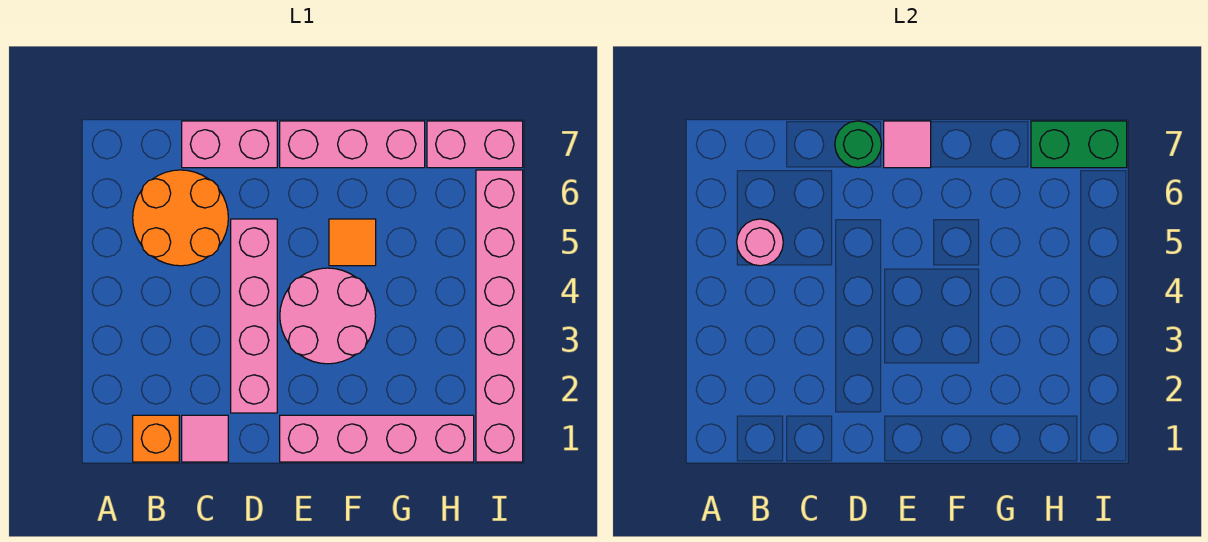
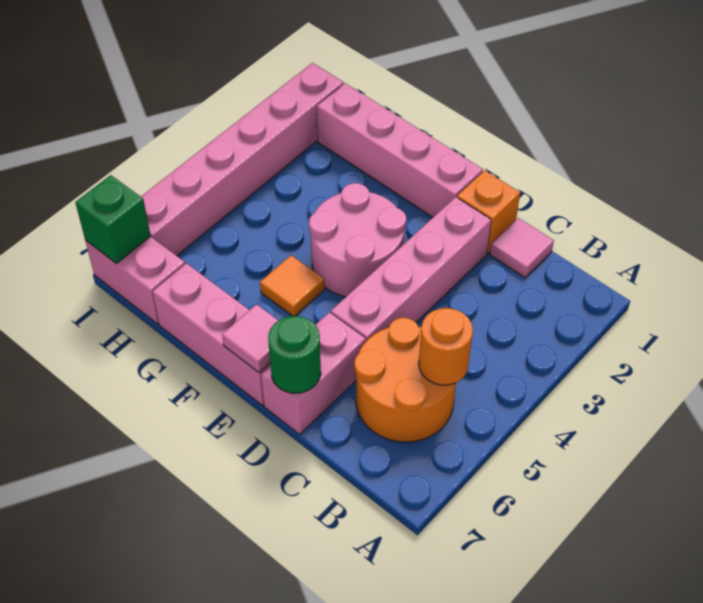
orange 1x1 brick [133,415,179,462] -> orange 1x1 brick moved to [457,170,520,253]
pink 1x1 round brick [737,219,783,266] -> orange 1x1 round brick [419,308,473,385]
pink 1x2 brick [182,121,277,168] -> pink 1x2 brick turned to [261,312,366,434]
green 1x2 brick [1031,121,1127,168] -> green 1x1 brick [75,175,151,263]

